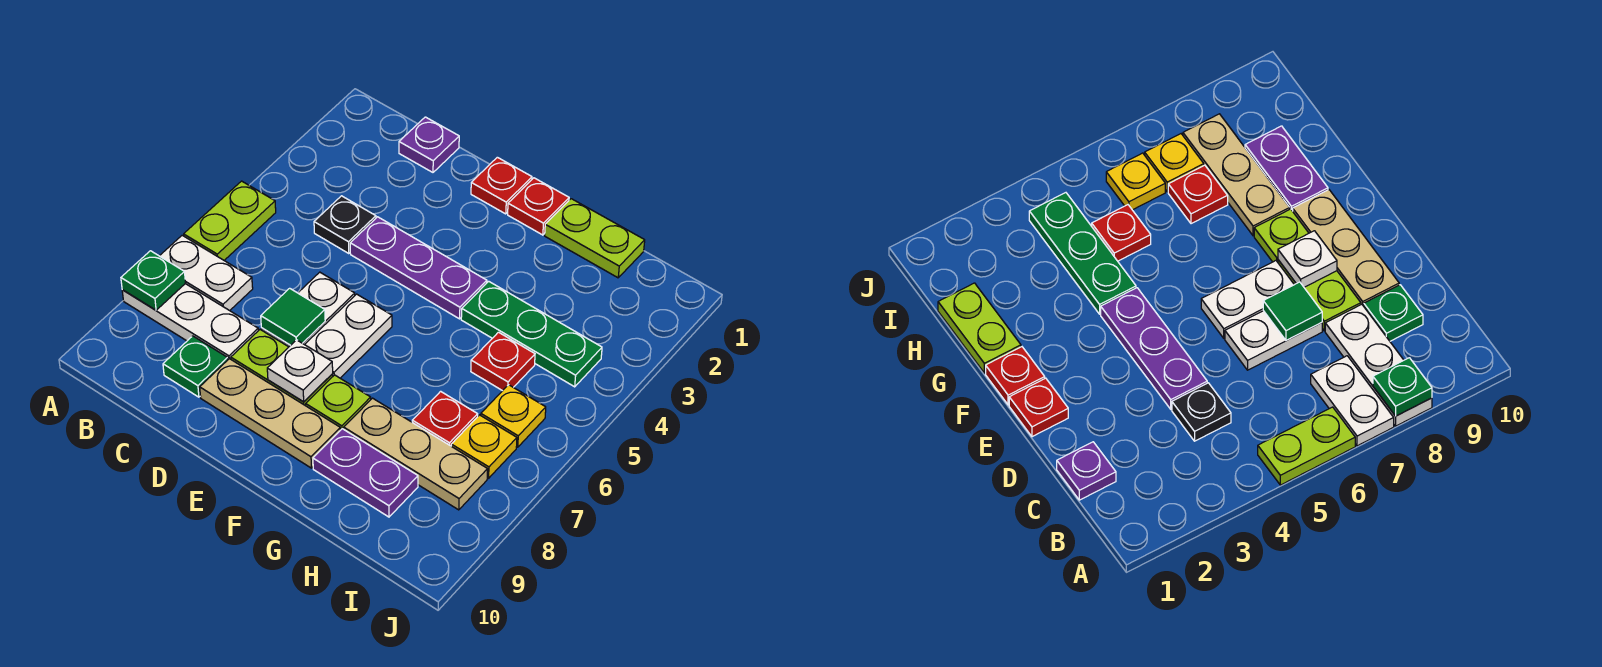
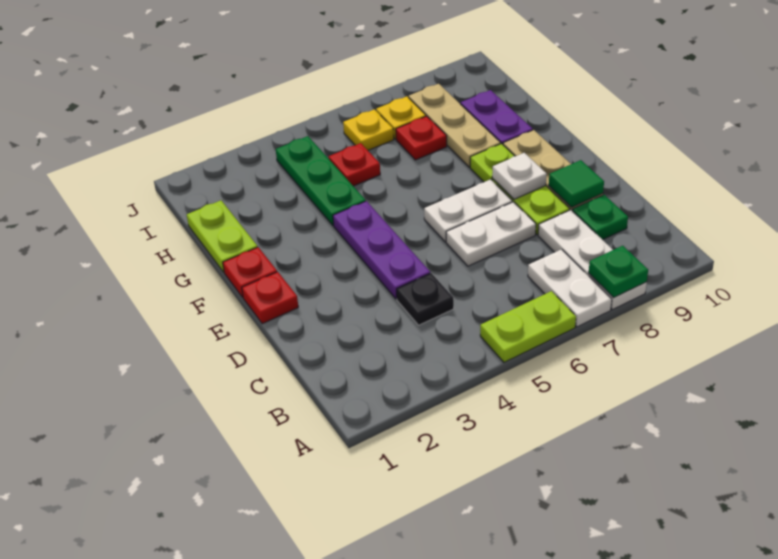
purple 1x1 plate [399,117,459,172] -> none
green 1x1 tile [261,288,325,345] -> green 1x1 tile moved to [549,160,604,207]

